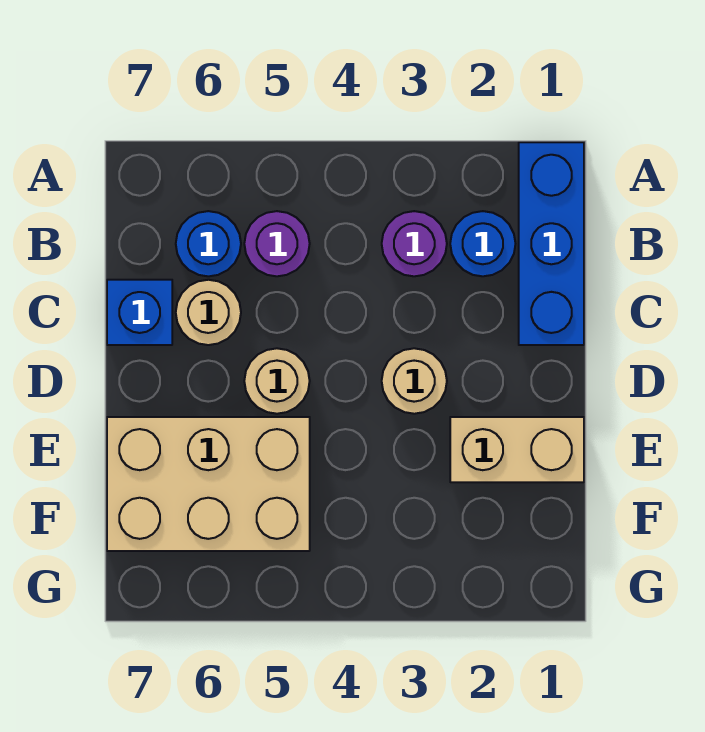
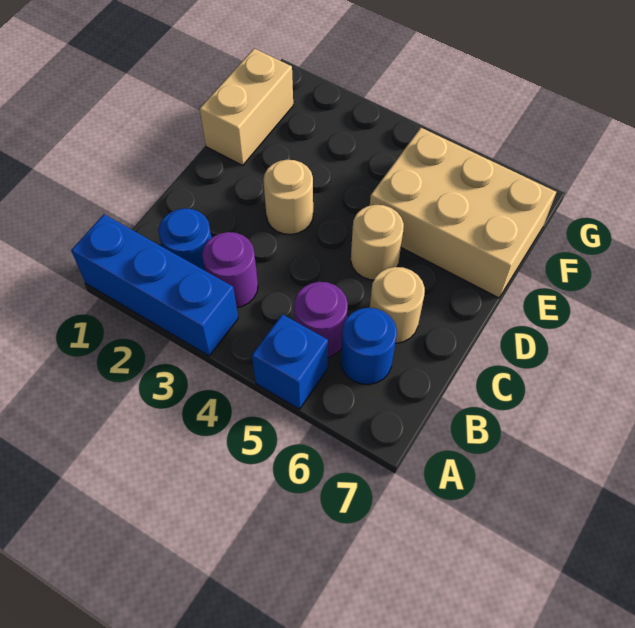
blue 1x3 brick [519,142,584,345] -> blue 1x3 brick turned to [71,214,238,356]
blue 1x1 brick [107,280,172,345] -> blue 1x1 brick moved to [252,314,328,409]
tan 1x2 brick [450,417,584,482] -> tan 1x2 brick turned to [200,49,293,165]

